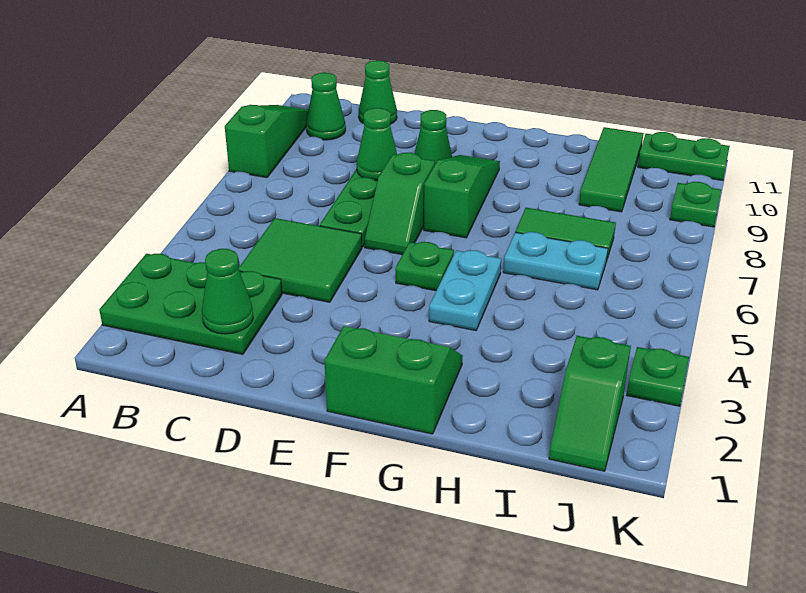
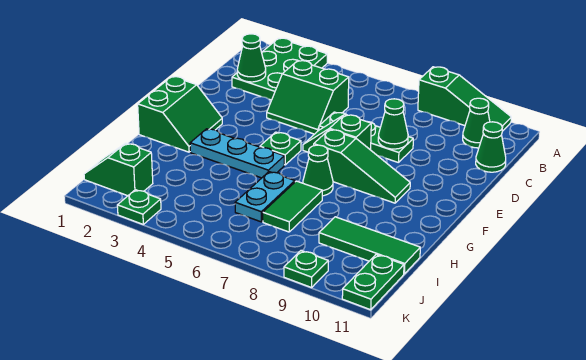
green 2x2 tile [238,218,362,302] -> green 2x2 slope [267,61,349,134]
green 1x1 cone [414,110,452,164] -> green 1x1 cone moved to [303,145,333,196]
cyan 1x2 plate [429,250,501,331] -> cyan 1x3 plate [190,129,284,178]

